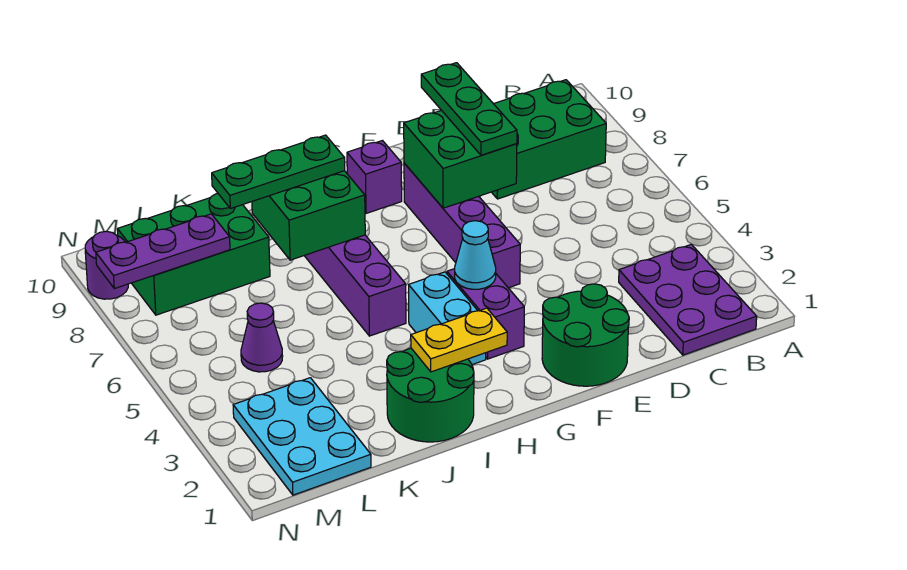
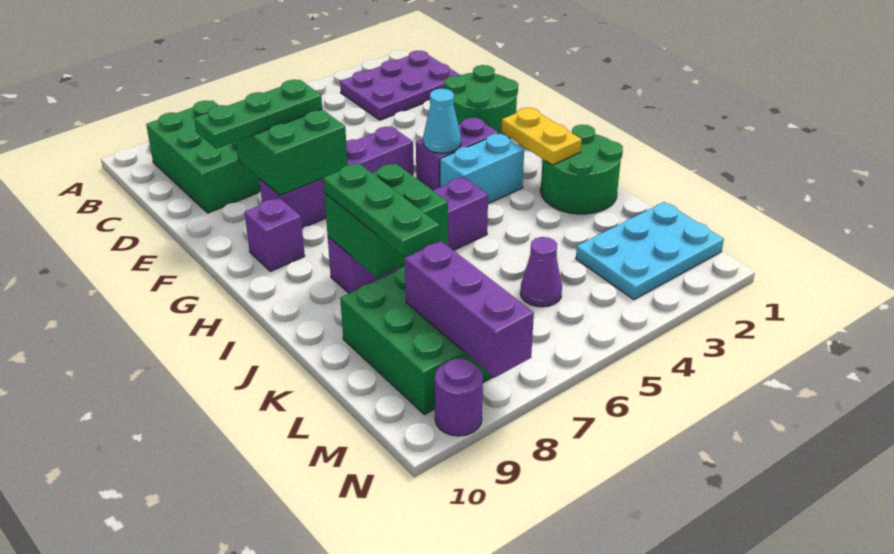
purple 1x3 plate [96,214,230,289] -> purple 1x3 brick [405,241,534,377]

